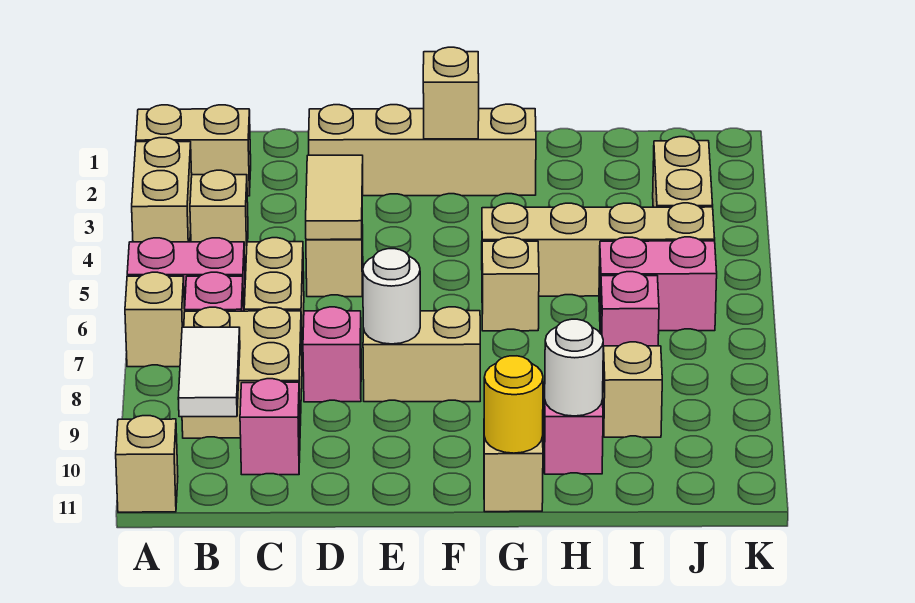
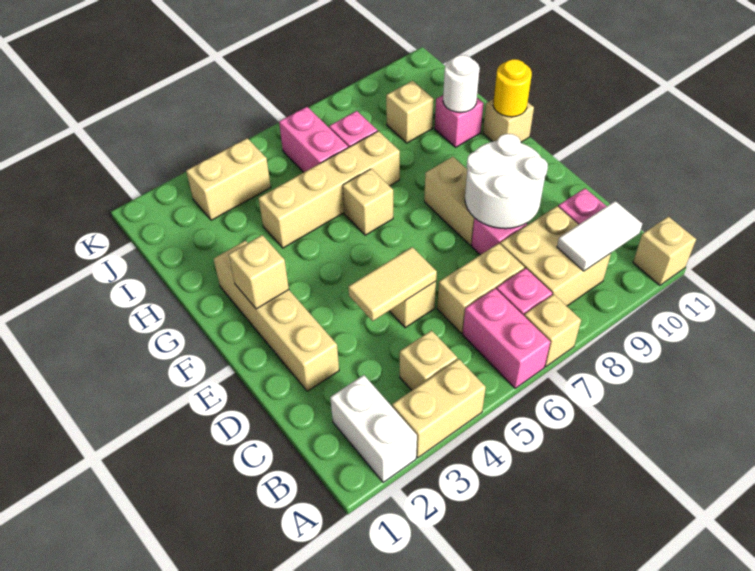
tan 1x2 brick [136,105,251,196] -> white 1x2 brick [330,375,417,482]
white 1x1 round brick [363,249,420,344] -> white 2x2 round brick [465,134,548,229]
tan 1x4 brick [482,203,715,296] -> tan 1x4 brick turned to [259,131,400,248]

